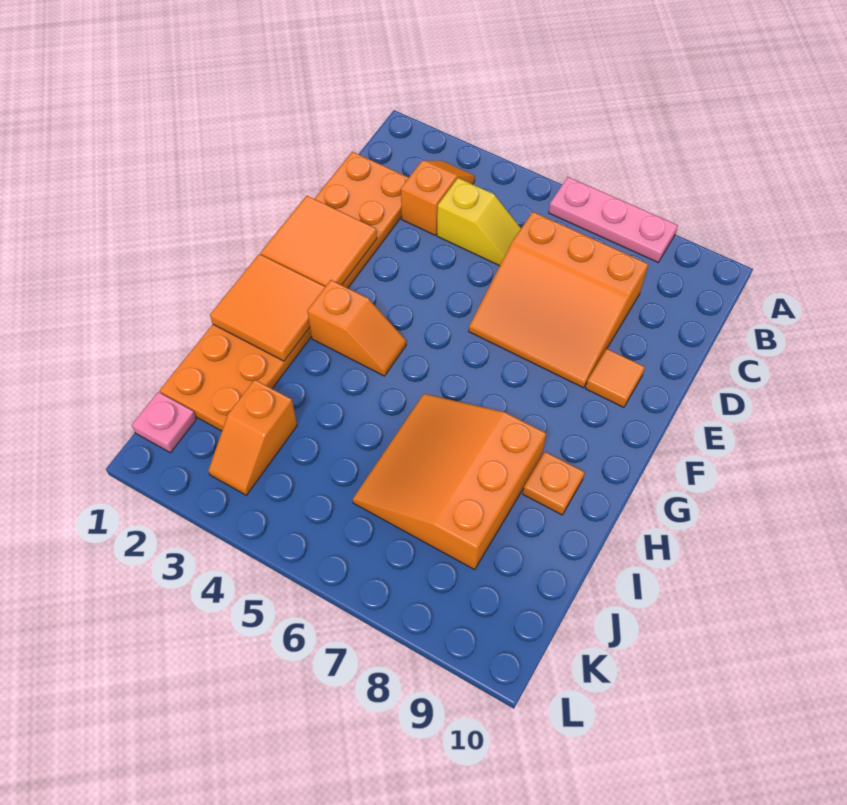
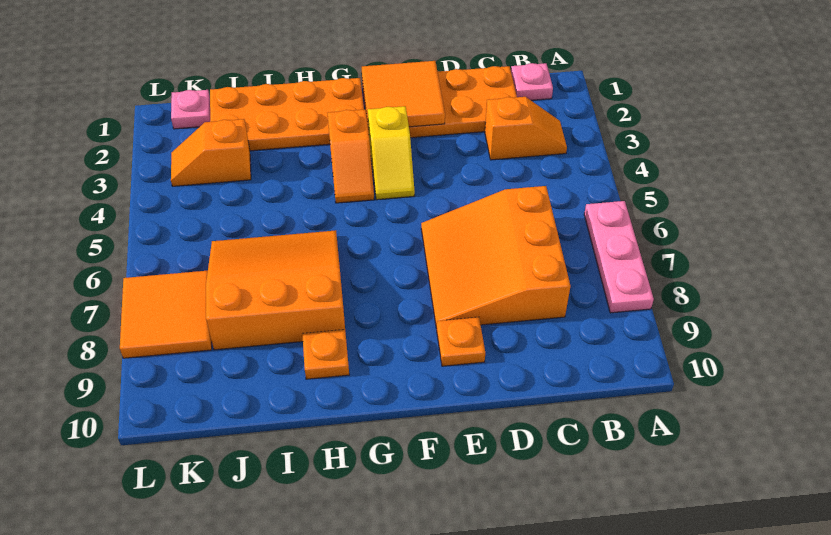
none -> pink 1x1 plate [511,63,553,100]
yellow 1x2 slope [437,178,521,266] -> yellow 1x2 slope moved to [368,106,415,200]
orange 1x1 tile [586,349,645,407] -> orange 1x1 plate [437,317,485,366]
orange 2x2 tile [210,254,325,361] -> orange 2x2 tile moved to [120,271,212,358]

